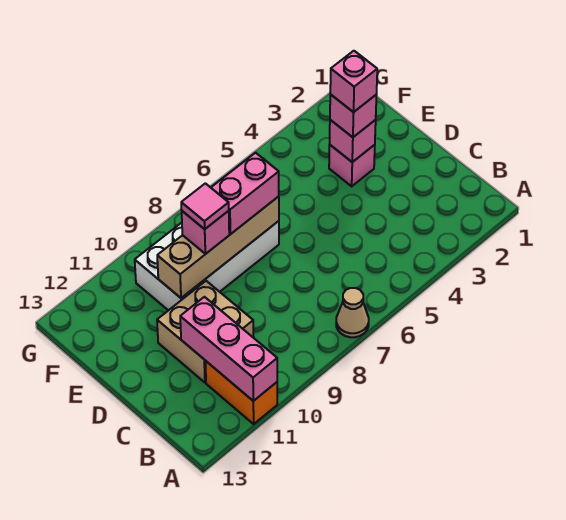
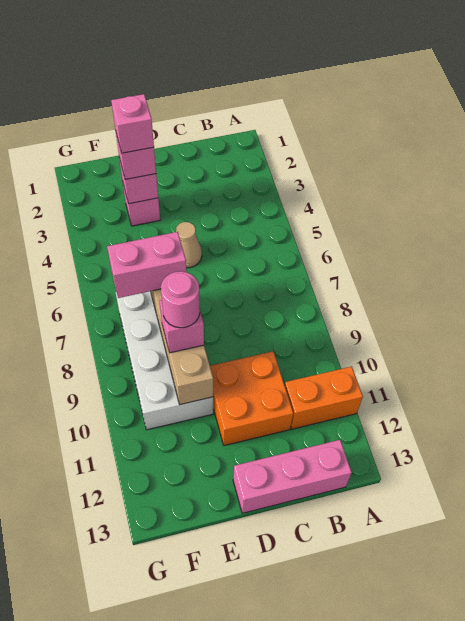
tan 1x1 cone [336,288,369,337] -> tan 1x1 cone moved to [176,222,202,268]
pink 1x3 brick [180,297,277,401] -> pink 1x3 brick moved to [233,440,352,513]
tan 2x2 brick [157,281,254,382] -> orange 2x2 brick [210,351,293,446]
pink 1x2 brick [211,153,279,234] -> pink 1x2 brick turned to [107,232,186,298]
pink 1x1 tile [181,183,229,229] -> pink 1x1 round brick [161,271,200,328]

